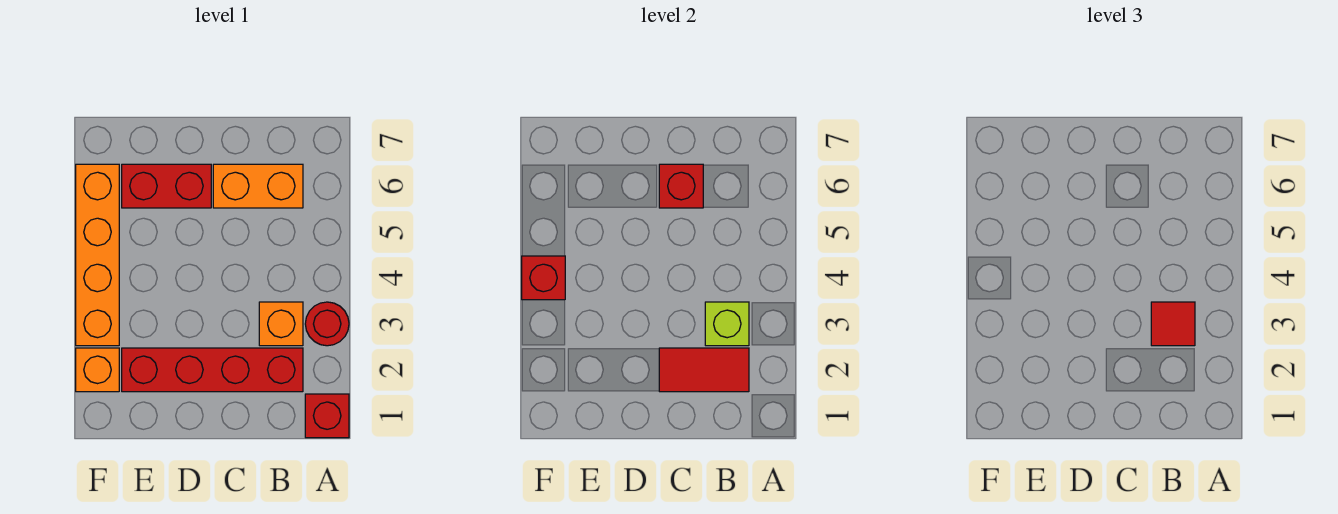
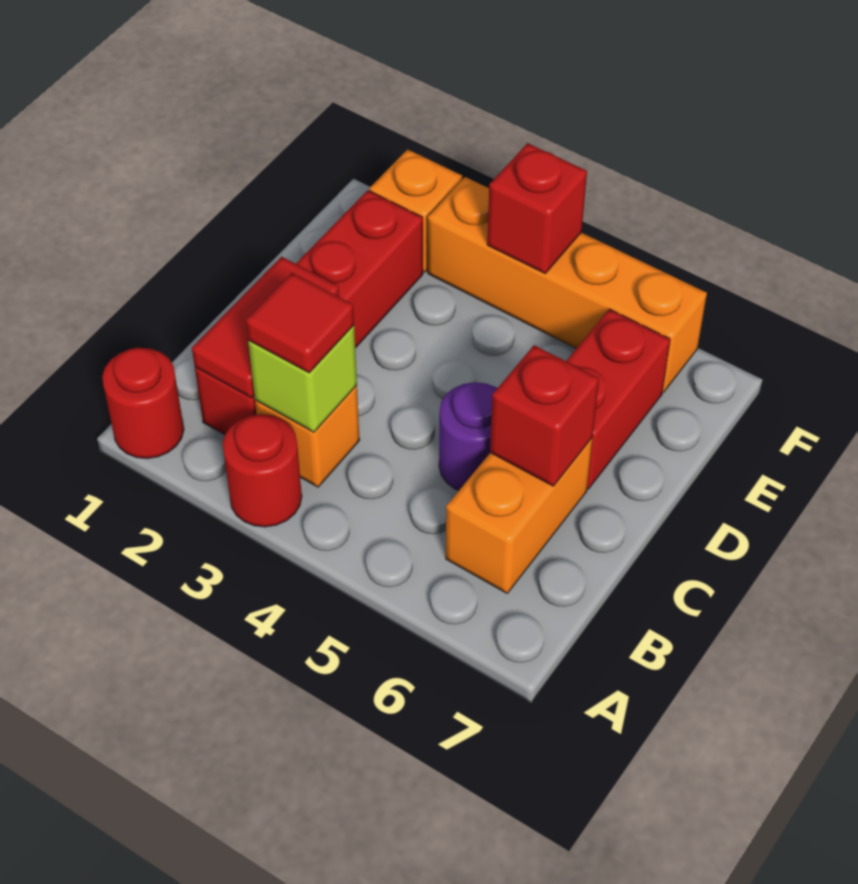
red 1x1 brick [305,394,349,438] -> red 1x1 round brick [102,348,184,459]
none -> purple 1x1 round brick [439,382,497,491]

